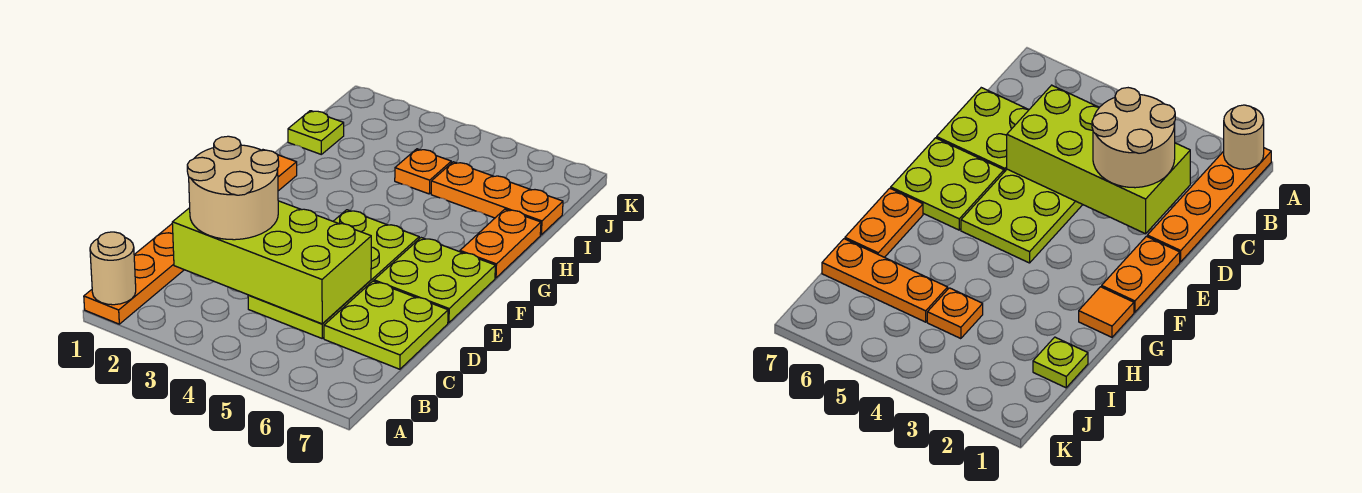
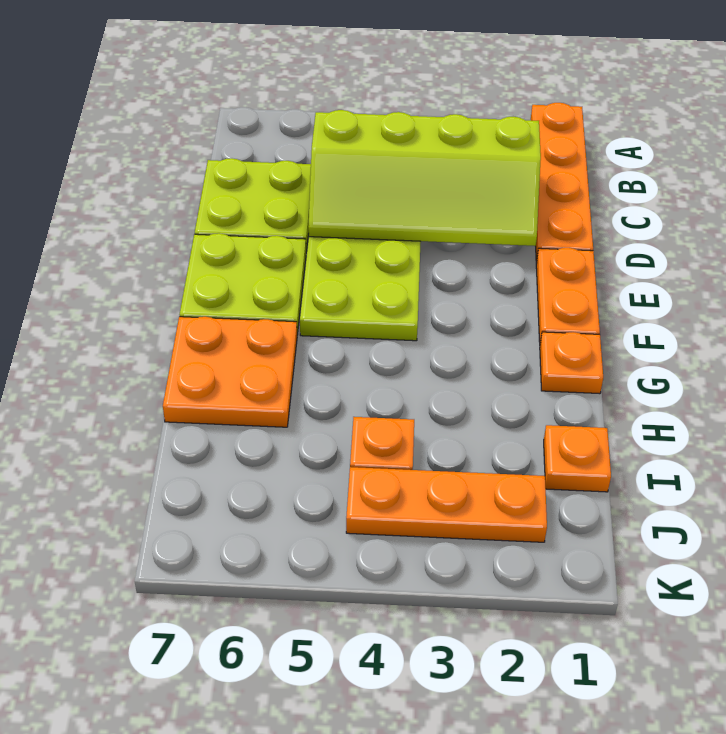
tan 1x1 round brick [90,232,136,305] -> none
lime 2x4 brick [172,201,371,324] -> lime 2x4 slope [308,110,541,246]
tan 2x2 round brick [187,136,279,240] -> none
orange 1x1 tile [262,150,297,191] -> orange 1x1 plate [540,332,603,394]
orange 1x2 plate [460,209,541,278] -> orange 2x2 plate [163,317,297,427]
lime 1x1 plate [288,111,344,154] -> orange 1x1 plate [544,425,611,492]
orange 1x3 plate [431,162,563,235] -> orange 1x3 plate moved to [346,467,547,542]

